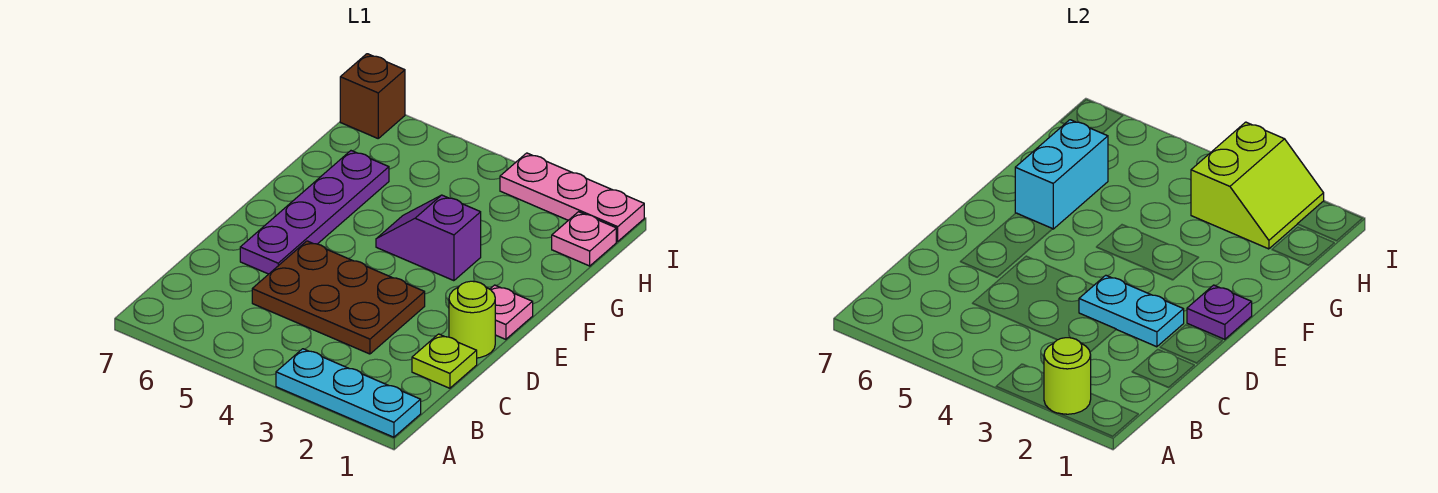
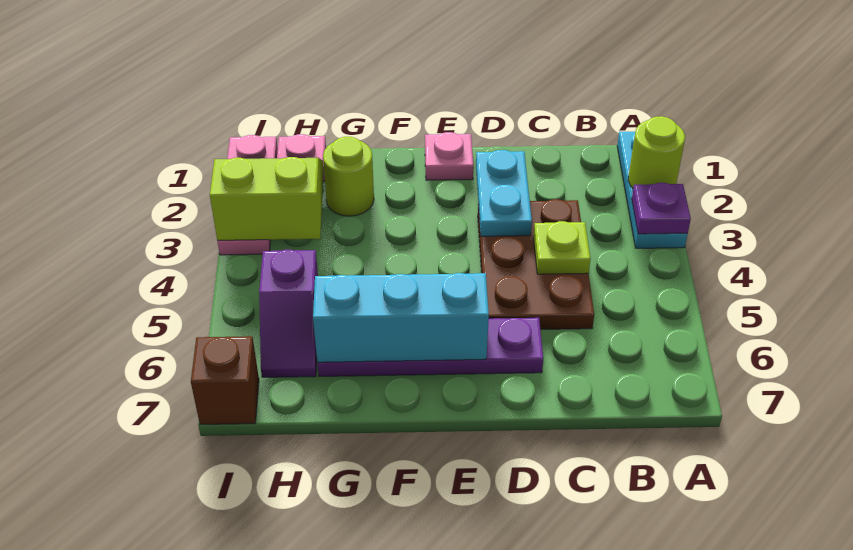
lime 1x1 plate [412,334,477,388] -> lime 1x1 plate moved to [533,221,591,274]
lime 1x1 round brick [449,281,495,358] -> lime 1x1 round brick moved to [323,137,374,216]
purple 1x1 plate [1187,285,1252,339] -> purple 1x1 plate moved to [632,183,691,234]
purple 1x2 slope [376,195,481,281] -> purple 1x2 slope moved to [259,250,318,377]
cyan 1x2 brick [1015,120,1108,229] -> cyan 1x3 brick [313,273,489,362]

